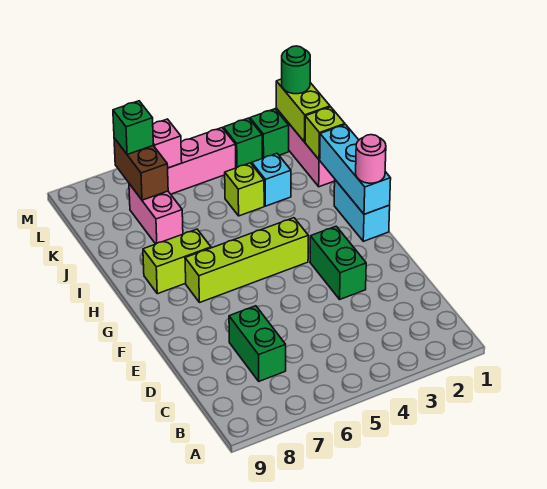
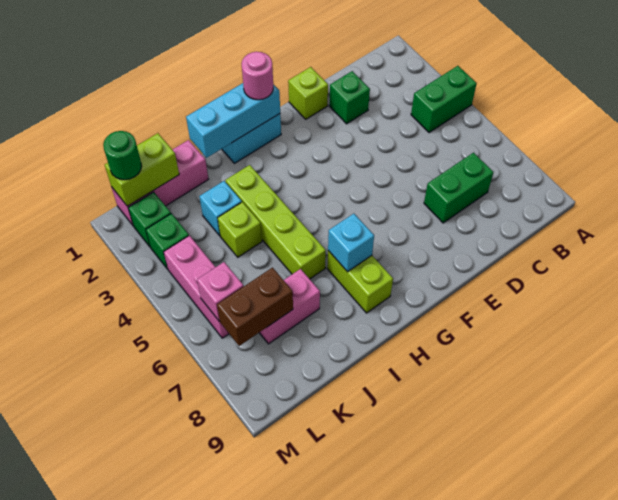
green 1x2 brick [310,226,366,299] -> green 1x2 brick moved to [411,66,477,133]
lime 1x4 brick [185,218,308,303] -> lime 1x4 brick moved to [225,165,326,279]
none -> cyan 1x1 brick [328,214,374,272]
lime 1x1 brick [305,107,345,160] -> lime 1x1 brick moved to [288,67,328,119]
green 1x1 brick [113,101,153,155] -> green 1x1 brick moved to [329,71,370,124]

